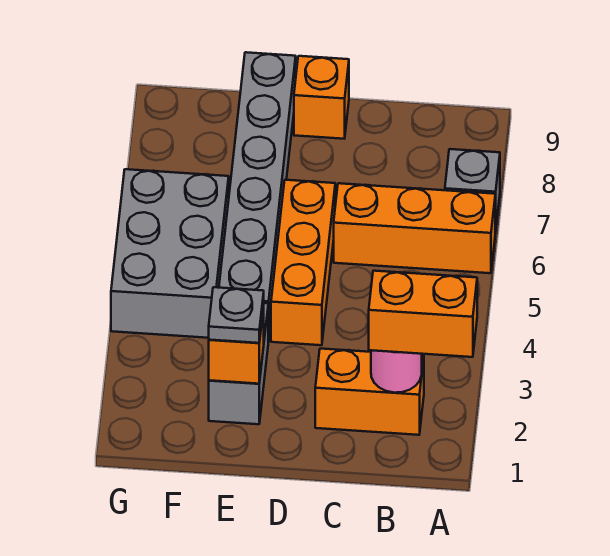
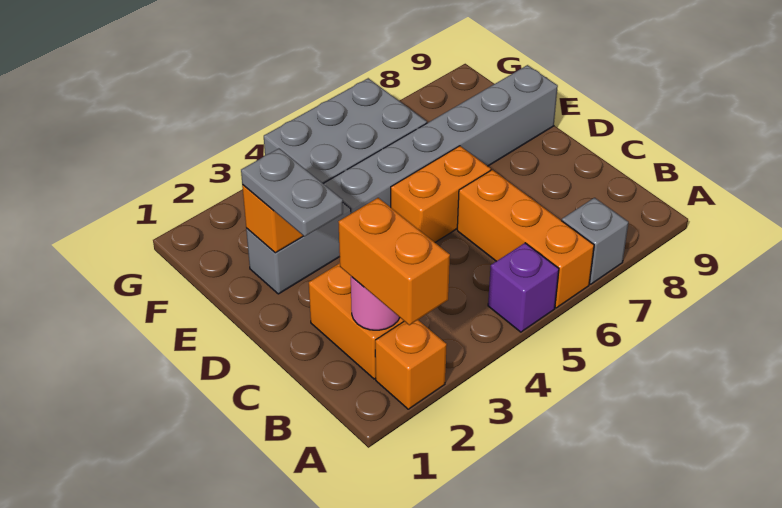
none -> purple 1x1 brick [488,243,559,332]
orange 1x3 brick [271,180,335,345] -> orange 1x2 brick [391,146,491,242]
orange 1x1 brick [294,56,349,139] -> orange 1x1 brick moved to [375,320,447,409]
grey 1x1 plate [209,287,264,343] -> grey 1x2 plate [241,148,343,237]

